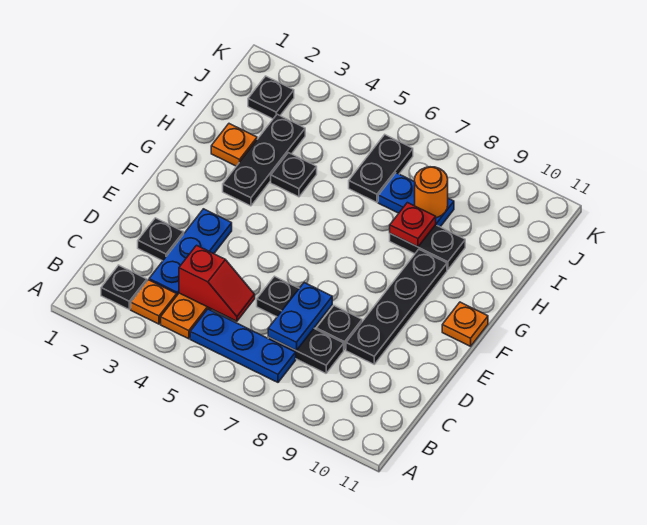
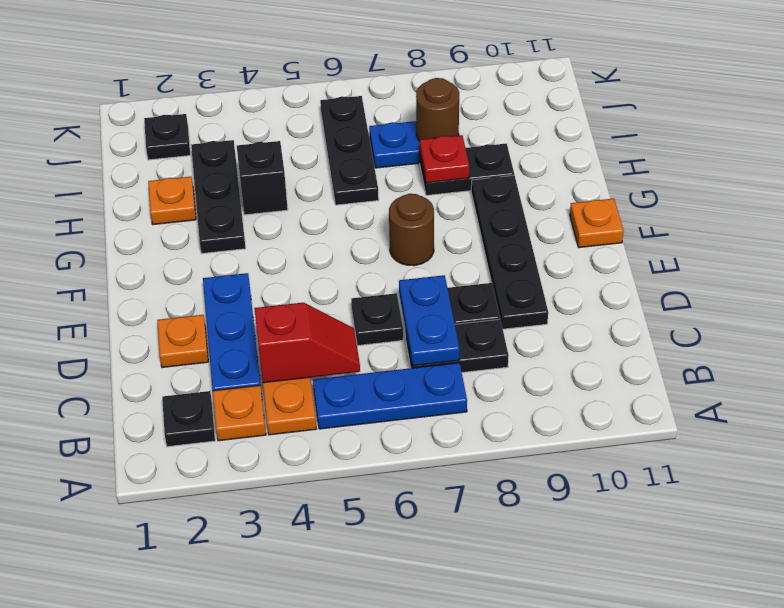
black 1x1 plate [138,218,184,261] -> orange 1x1 plate [157,315,208,367]
none -> brown 1x1 round brick [389,194,434,266]
black 1x1 plate [271,153,317,197] -> black 1x1 brick [237,141,288,215]
black 1x2 plate [349,135,413,202] -> black 1x3 plate [320,96,379,205]
orange 1x1 round brick [415,167,448,218] -> brown 1x1 round brick [416,78,459,141]

